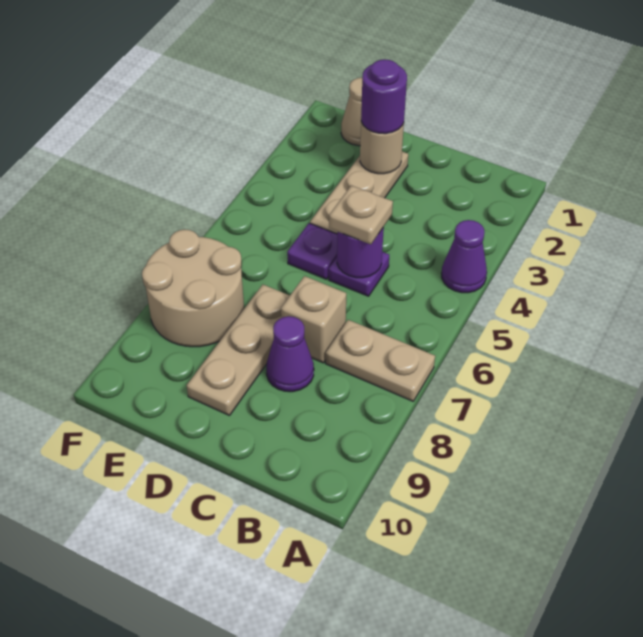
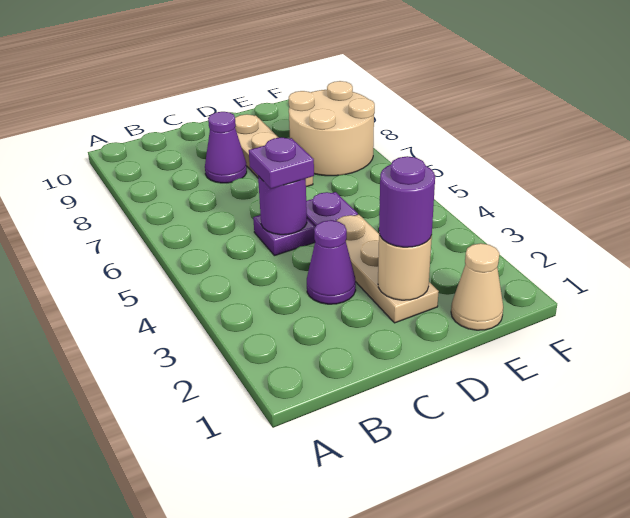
purple 1x1 cone [442,220,487,293] -> purple 1x1 cone moved to [307,220,356,304]
tan 1x2 plate [326,320,435,401] -> none
tan 1x1 plate [329,186,393,244] -> purple 1x1 plate [249,137,314,189]
tan 1x1 brick [281,276,346,363] -> none

